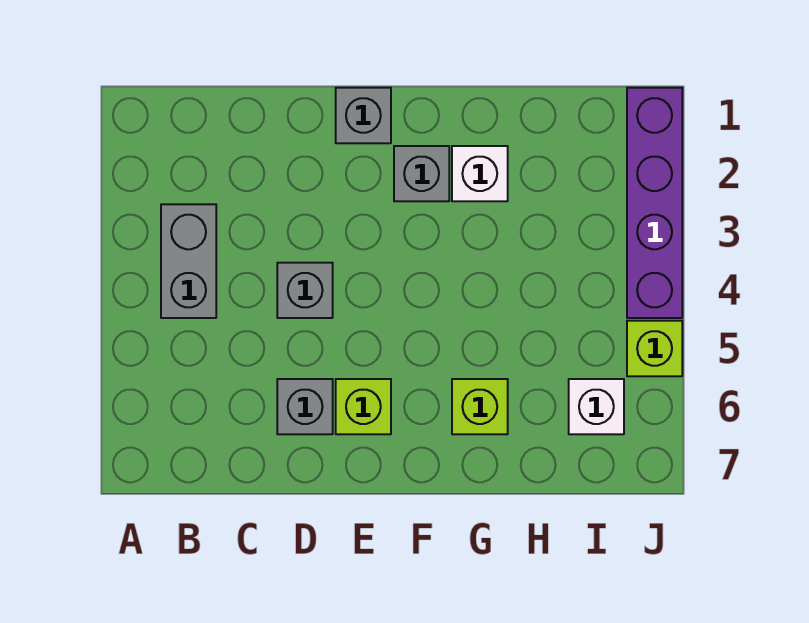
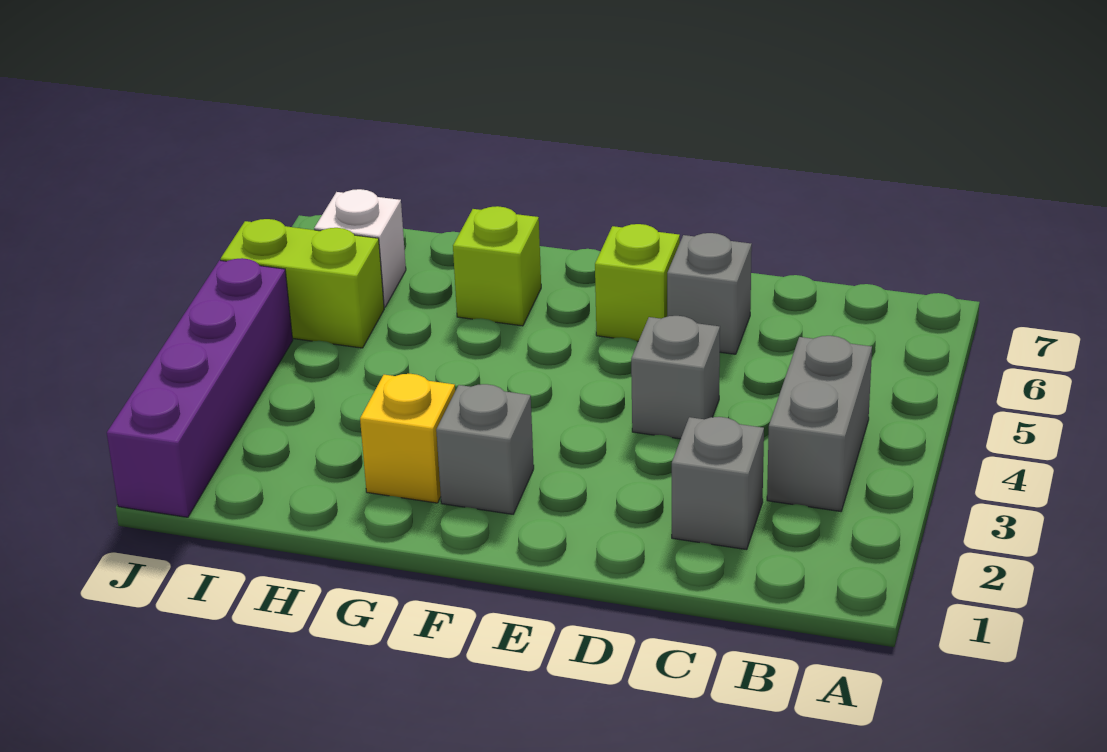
grey 1x1 brick [336,88,391,143] -> grey 1x1 brick moved to [672,417,764,550]
white 1x1 brick [452,146,508,201] -> yellow 1x1 brick [360,374,455,503]
lime 1x1 brick [627,321,682,376] -> lime 1x2 brick [221,219,384,348]

